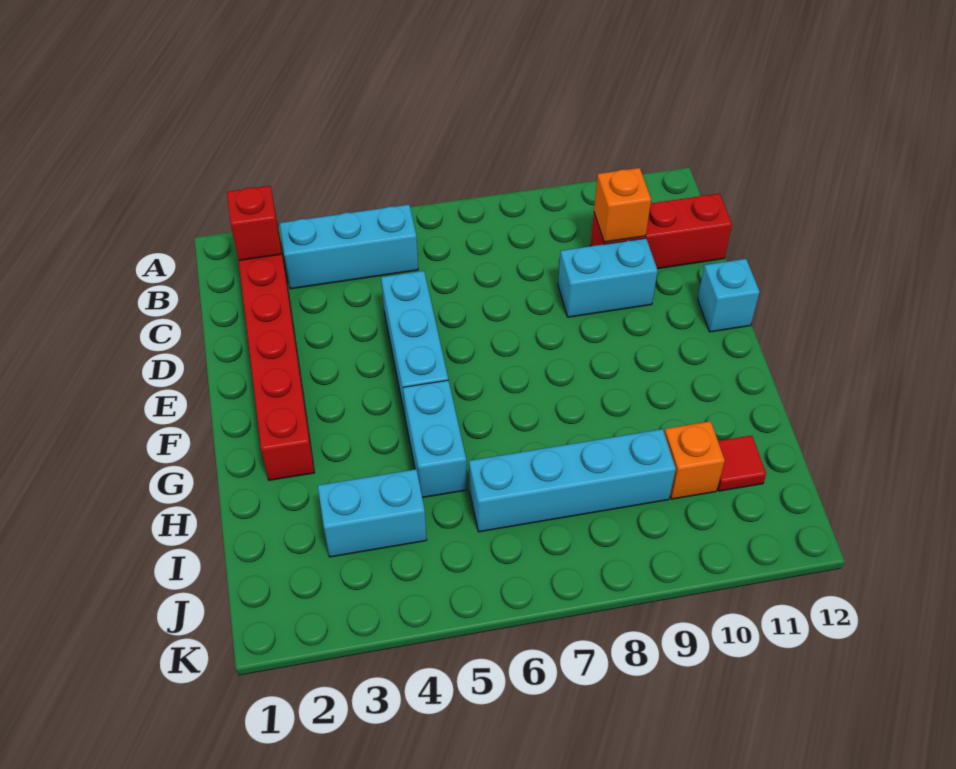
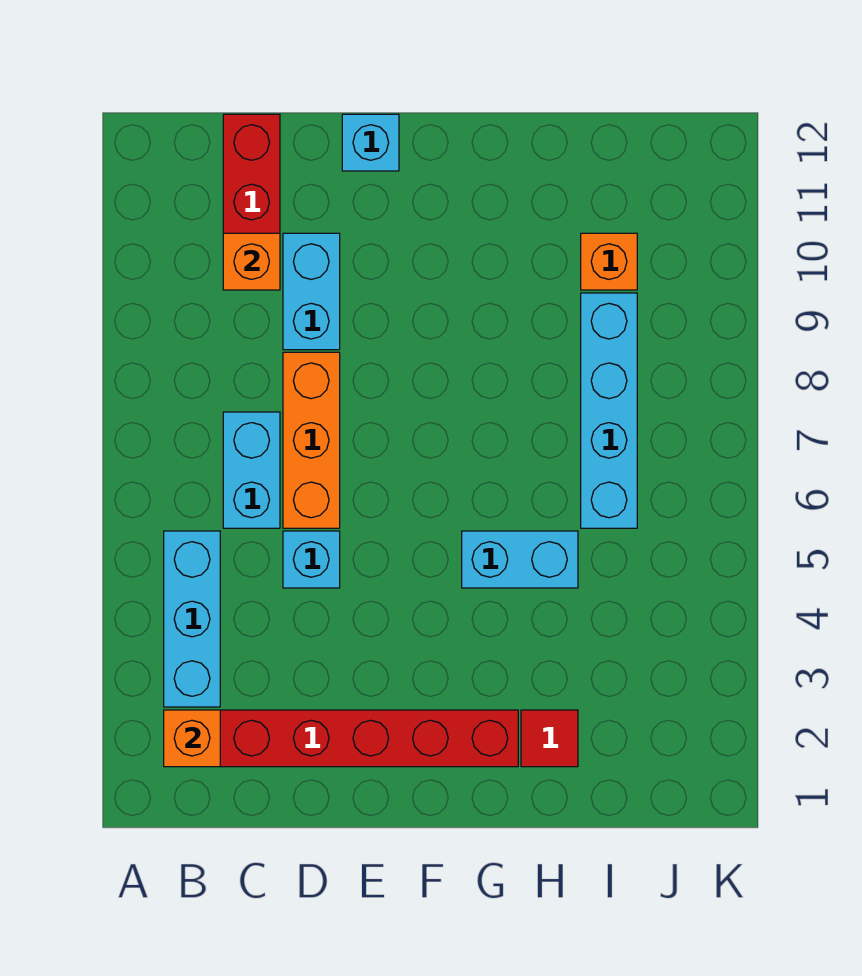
red 1x1 brick [227,186,282,261] -> orange 1x1 brick [164,710,220,767]
cyan 1x3 brick [381,271,448,415] -> cyan 1x1 brick [283,531,340,588]
none -> orange 1x3 brick [283,352,340,528]
cyan 1x2 brick [318,469,427,557] -> cyan 1x2 brick moved to [223,412,280,528]
red 1x1 tile [717,435,766,491] -> red 1x1 tile moved to [521,710,578,767]

